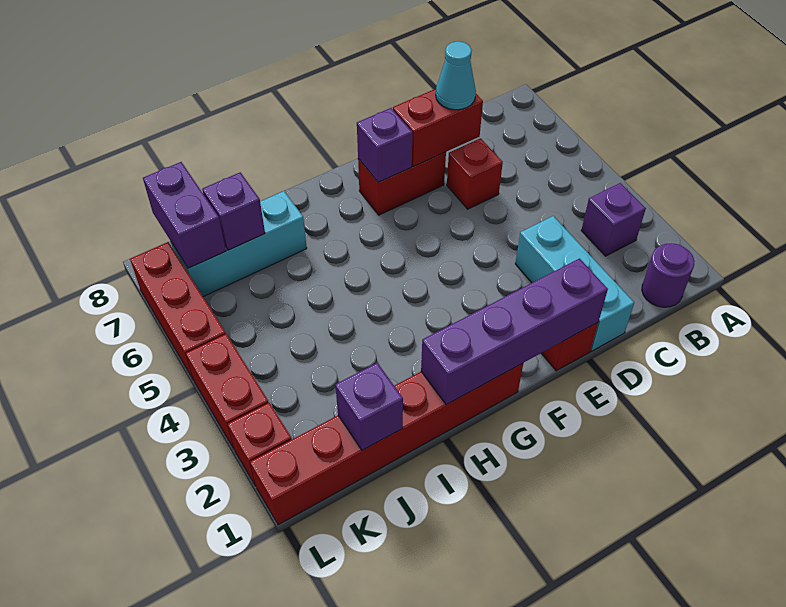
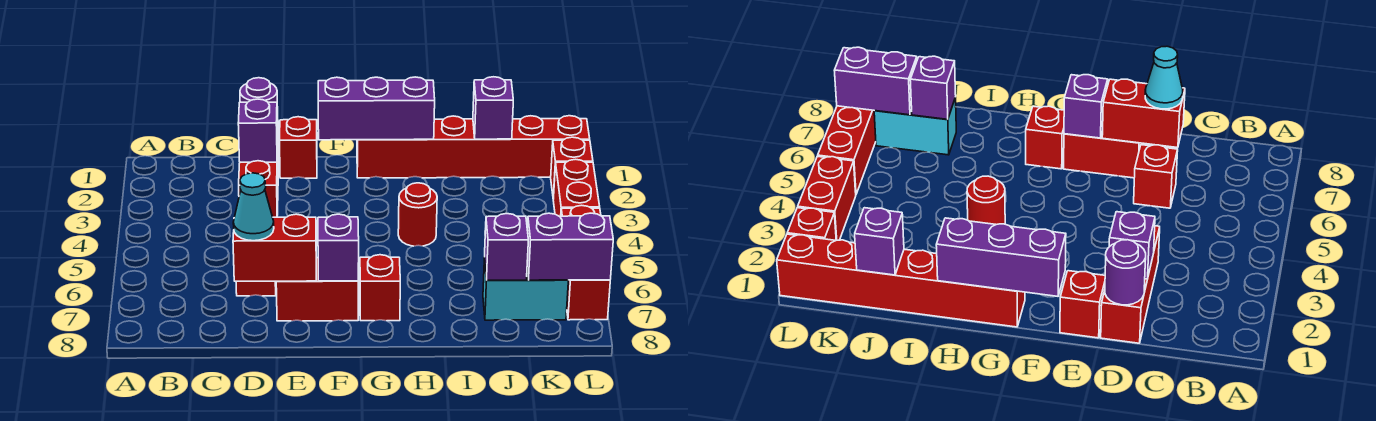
purple 1x1 round brick [642,244,694,307] -> purple 1x1 round brick moved to [240,78,278,131]
purple 1x1 brick [581,183,646,256] -> purple 1x1 brick moved to [238,99,278,162]
cyan 1x3 brick [515,216,634,351] -> red 1x3 brick [239,131,279,217]
purple 1x4 brick [421,258,608,405] -> purple 1x3 brick [318,77,435,140]
none -> red 1x1 brick [360,255,400,321]
none -> red 1x1 round brick [398,183,437,246]
cyan 1x3 brick [171,191,307,297] -> cyan 1x2 brick [483,257,568,320]
purple 1x2 brick [143,162,226,268] -> purple 1x2 brick turned to [527,213,613,280]

